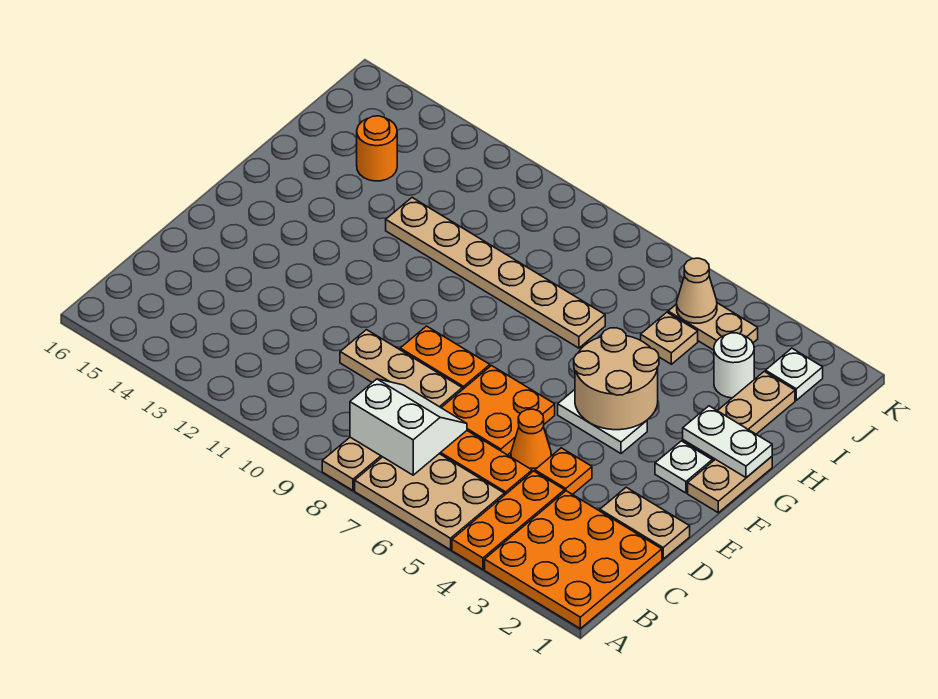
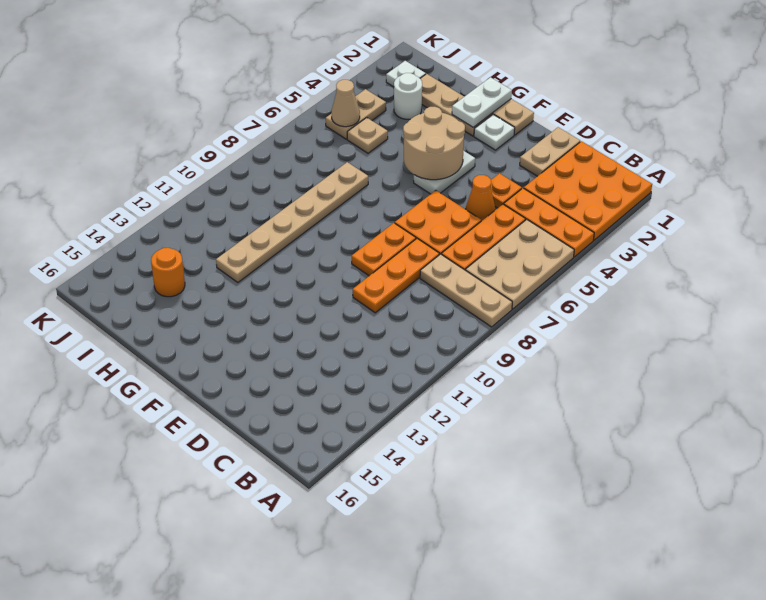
white 2x2 slope [350,379,467,475] -> none
tan 1x3 plate [340,330,462,407] -> orange 1x3 plate [353,239,439,313]

